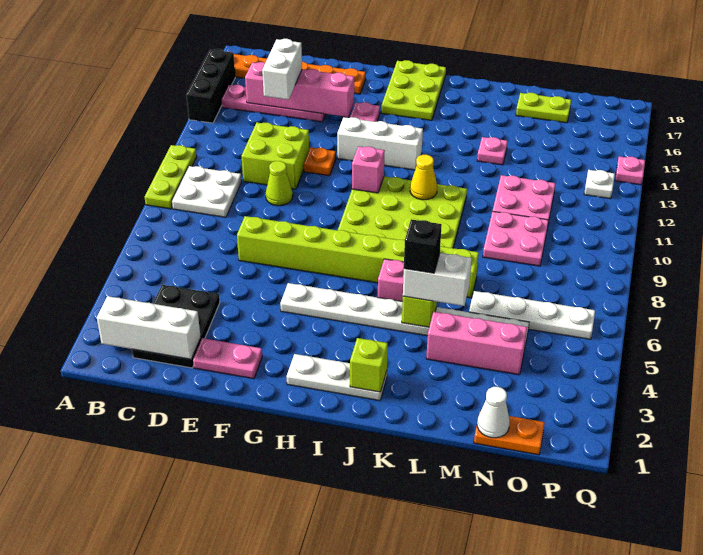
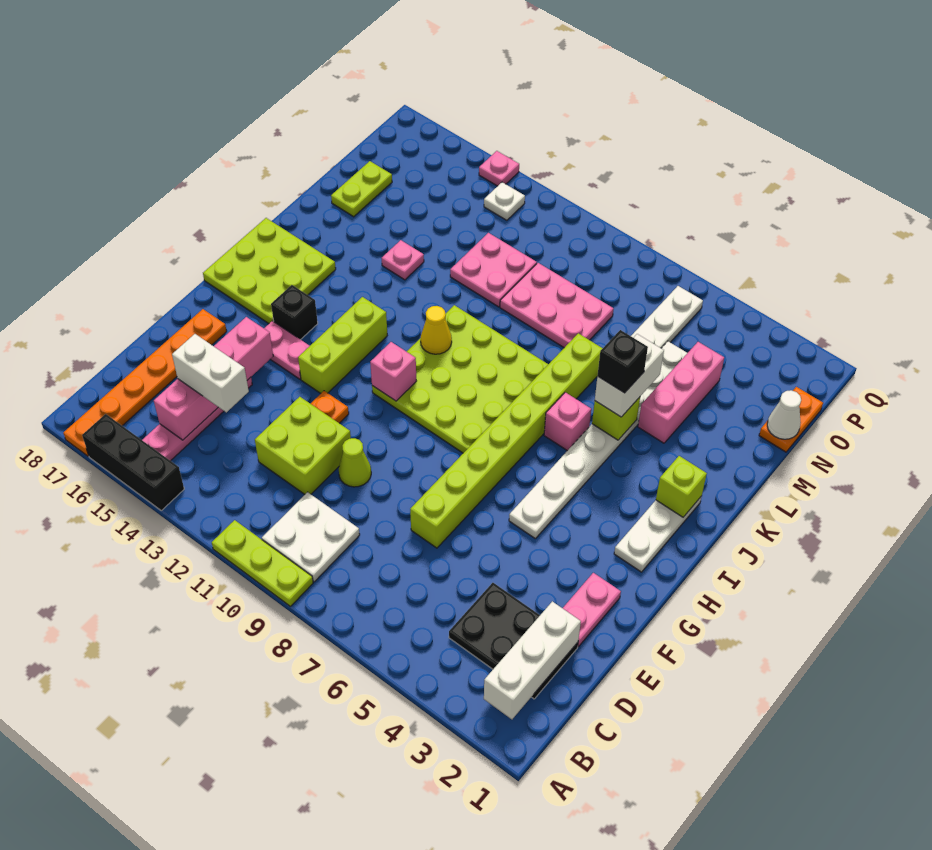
white 1x3 brick [337,117,423,170] -> lime 1x3 brick [298,297,387,393]
none -> black 1x1 brick [271,285,318,340]
lime 2x3 plate [381,60,446,120] -> lime 3x3 plate [203,218,336,324]
pink 2x2 plate [483,211,549,266] -> pink 2x3 plate [500,263,613,348]

